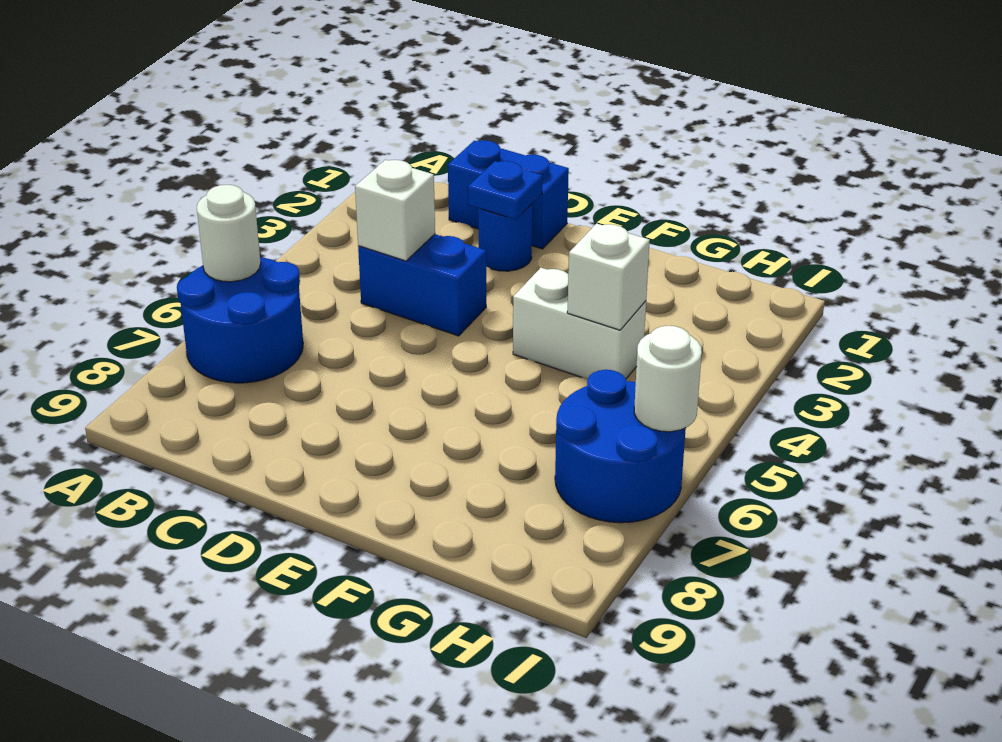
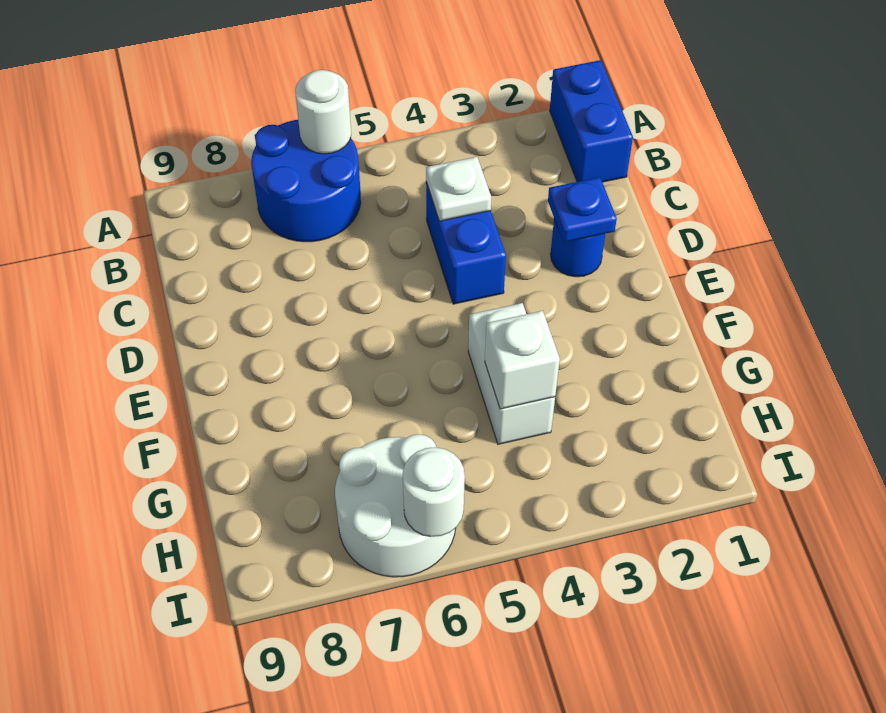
blue 1x2 brick [448,140,569,249] -> blue 1x2 brick moved to [550,60,633,182]
white 1x1 brick [355,160,435,261] -> white 1x1 plate [426,157,491,221]
blue 2x2 round brick [555,370,686,523] -> white 2x2 round brick [335,434,456,577]

